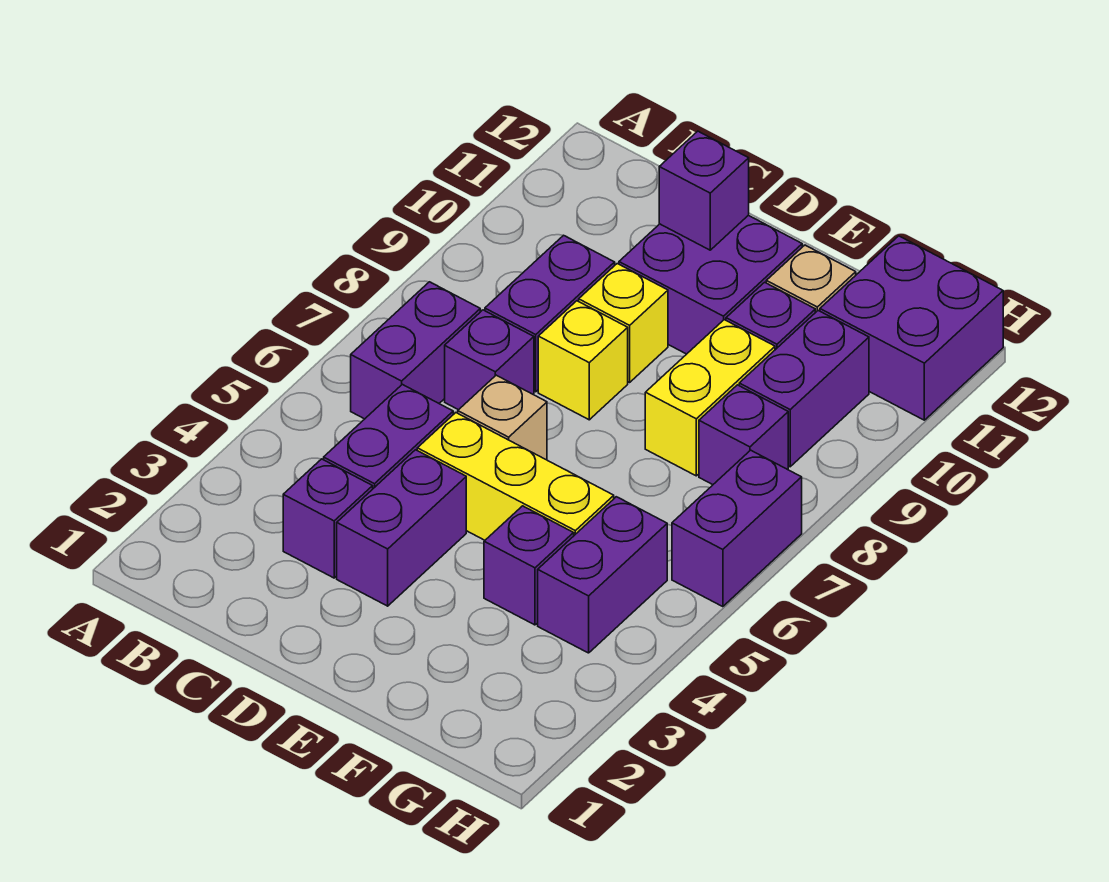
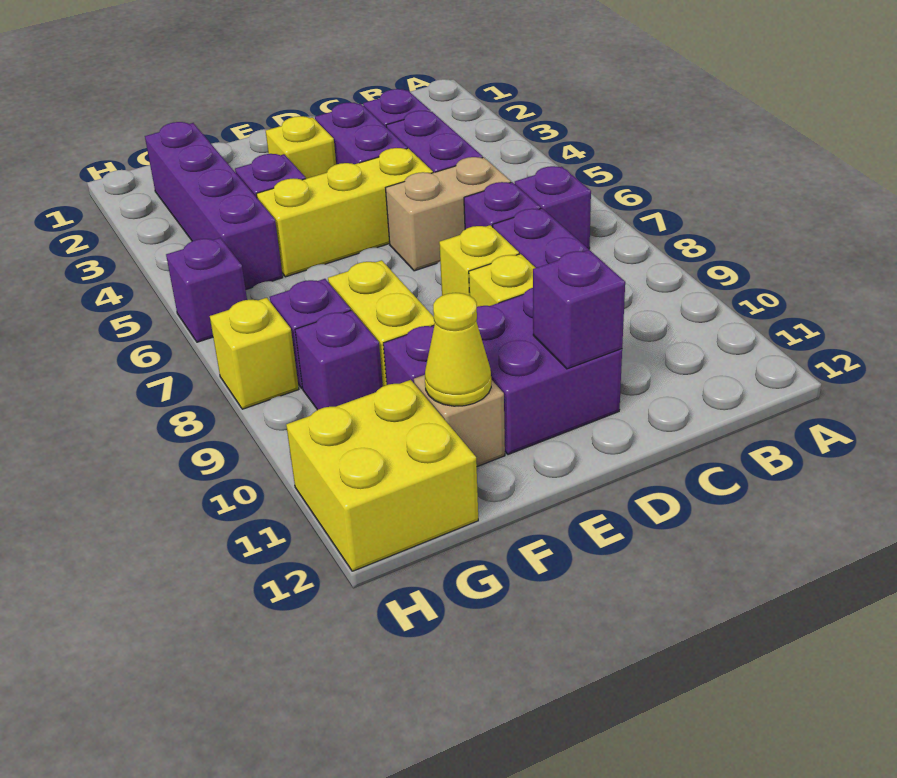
purple 1x2 brick [351,282,480,419] -> purple 1x1 brick [515,166,591,249]
tan 1x1 brick [458,375,547,460] -> tan 1x2 brick [386,157,511,271]
none -> yellow 1x1 brick [266,116,336,179]
none -> yellow 1x1 cone [425,293,491,406]
purple 1x2 brick [538,497,667,653] -> purple 1x4 brick [145,122,283,289]
purple 1x2 brick [739,311,869,467] -> purple 1x1 brick [295,310,383,410]
purple 2x2 brick [820,236,1003,420] -> yellow 2x2 brick [286,380,478,571]
purple 1x2 brick [672,450,802,607] -> purple 1x1 brick [166,238,247,342]
none -> yellow 1x1 brick [210,298,299,409]

